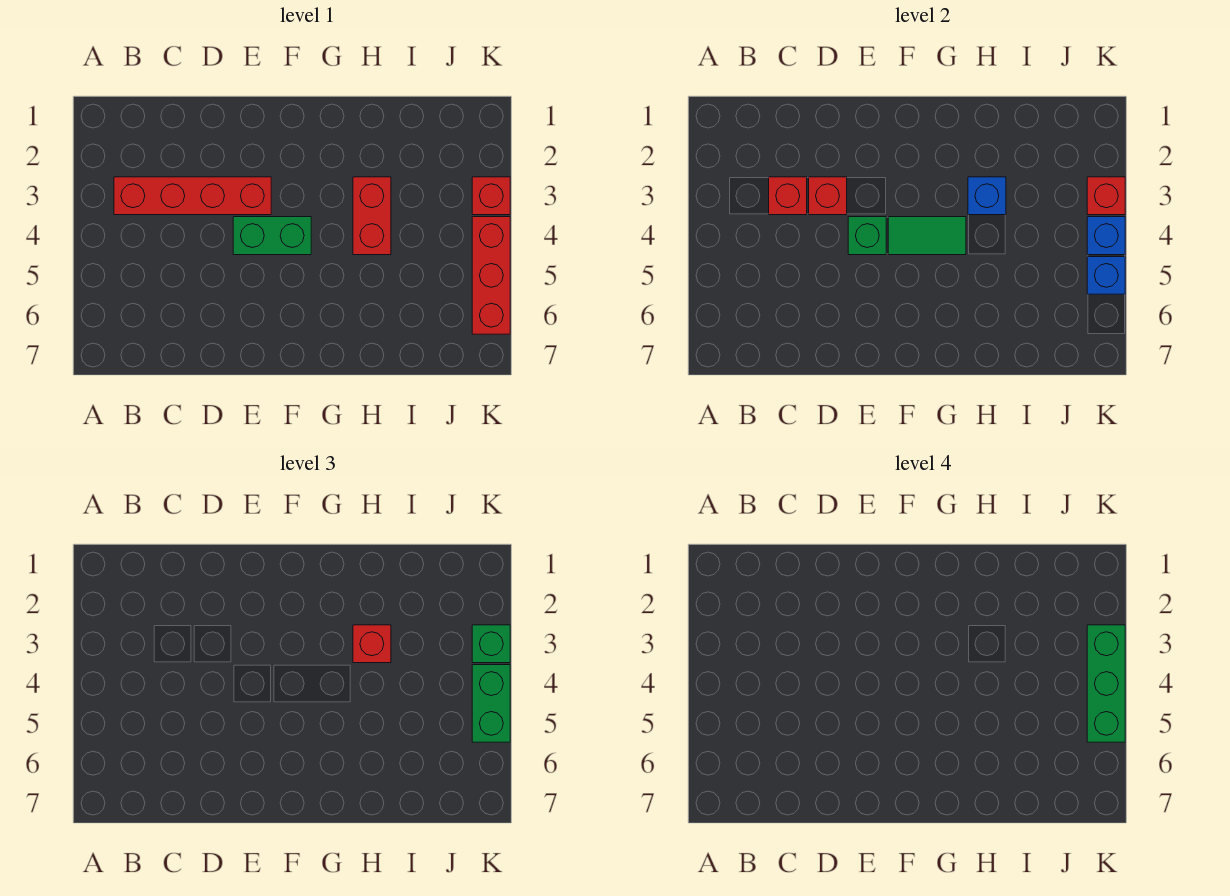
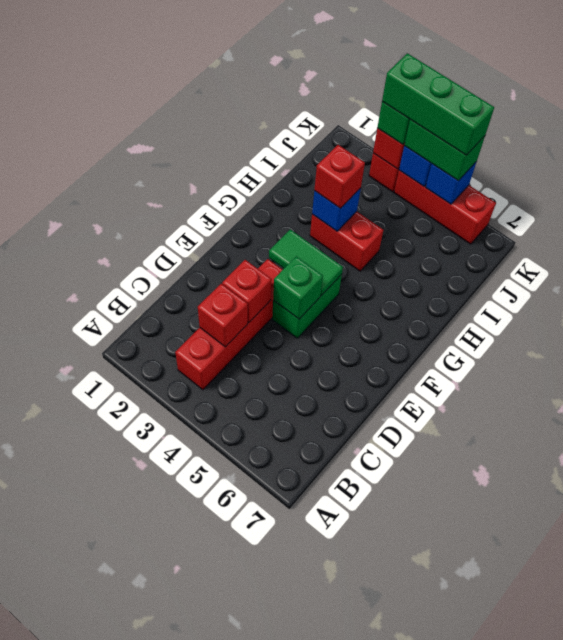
green 1x2 tile [888,217,966,255] -> green 1x2 tile turned to [269,229,343,296]

